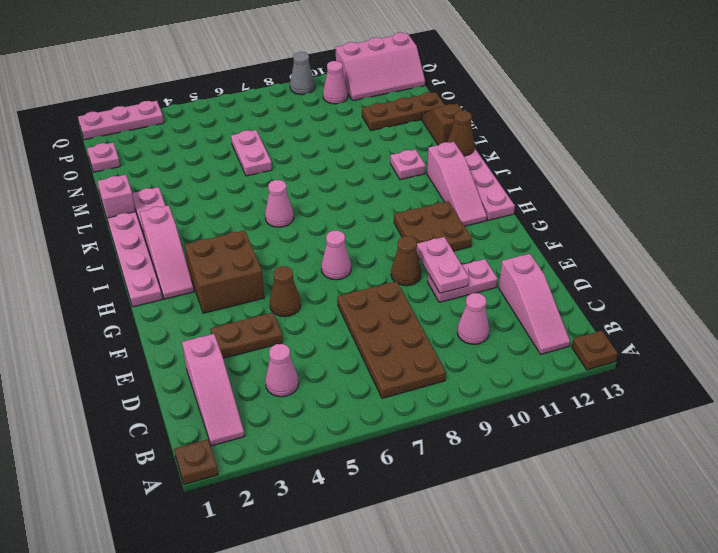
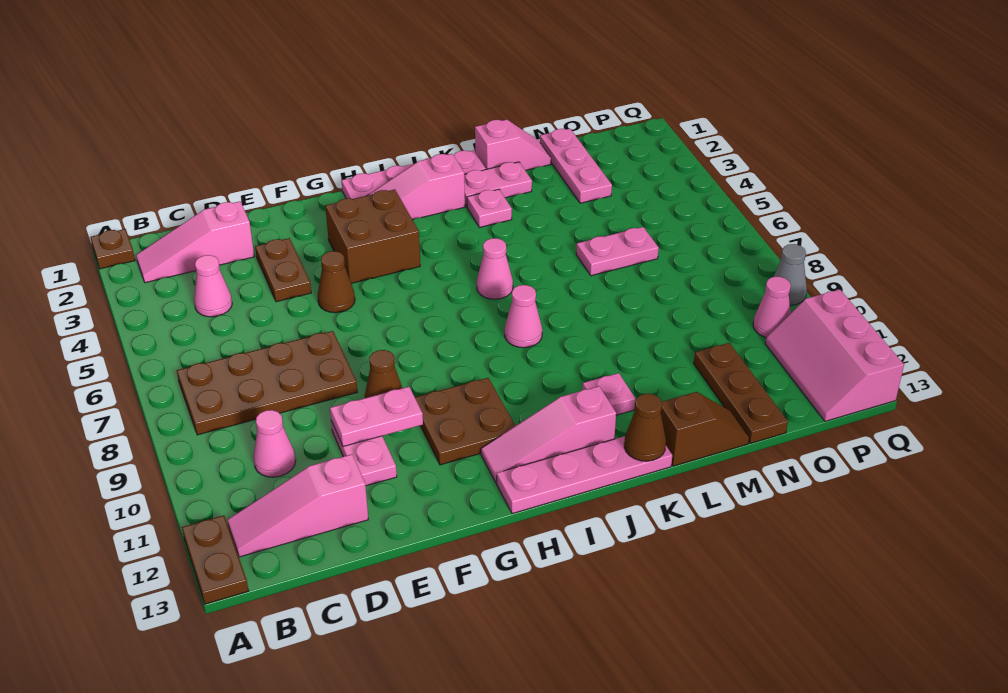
brown 1x1 plate [572,331,618,370] -> brown 1x2 plate [182,515,248,604]
pink 1x1 cone [321,230,351,280] -> pink 1x1 cone moved to [505,285,542,348]
pink 1x1 plate [87,143,120,172] -> pink 1x1 plate moved to [467,189,512,227]
pink 1x3 plate [78,101,164,140] -> pink 1x3 plate moved to [540,129,612,203]

